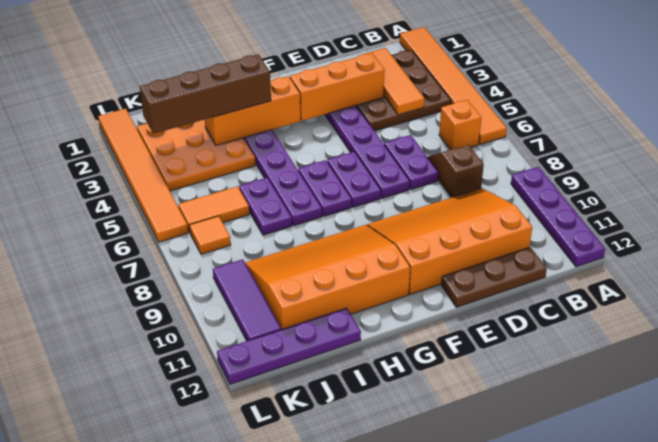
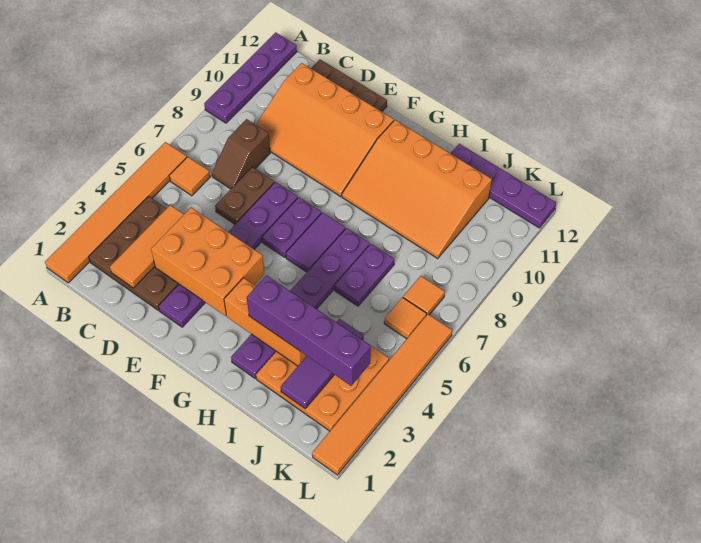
orange 1x1 brick [439,100,481,150] -> orange 1x1 tile [169,157,210,196]
orange 1x3 brick [290,53,385,121] -> orange 2x3 brick [151,208,264,316]
purple 1x2 plate [384,135,438,189] -> brown 1x2 plate [215,167,274,224]
purple 1x2 plate [298,160,352,216] -> purple 1x2 tile [286,212,345,272]
brown 1x4 brick [140,54,271,134] -> purple 1x4 brick [247,275,371,386]
orange 1x2 tile [178,186,249,232] -> orange 1x1 tile [384,297,426,339]
purple 1x3 tile [213,259,281,341] -> purple 1x3 tile moved to [281,319,364,408]

